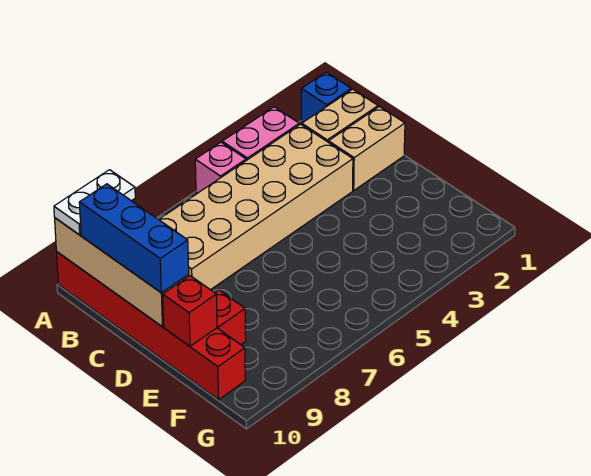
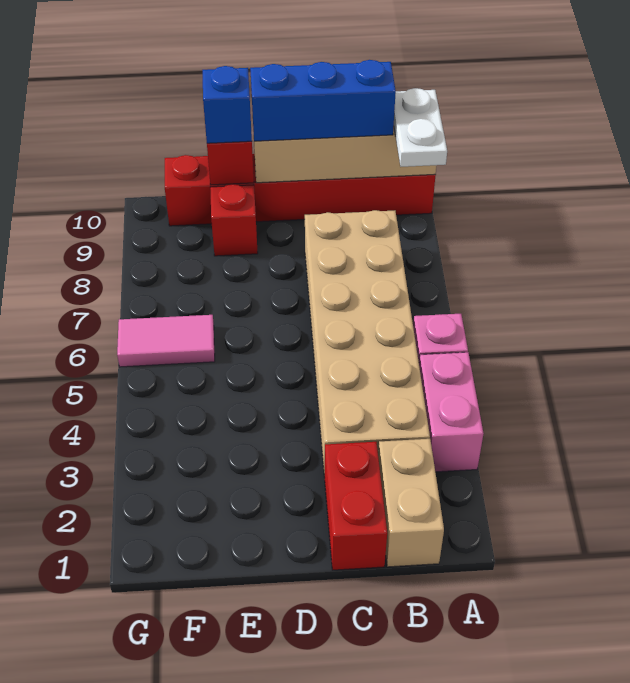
blue 1x1 brick [301,72,351,122] -> blue 1x1 brick moved to [203,66,252,143]
tan 1x2 brick [329,106,405,190] -> red 1x2 brick [325,442,387,570]
none -> pink 1x2 tile [117,315,215,367]

